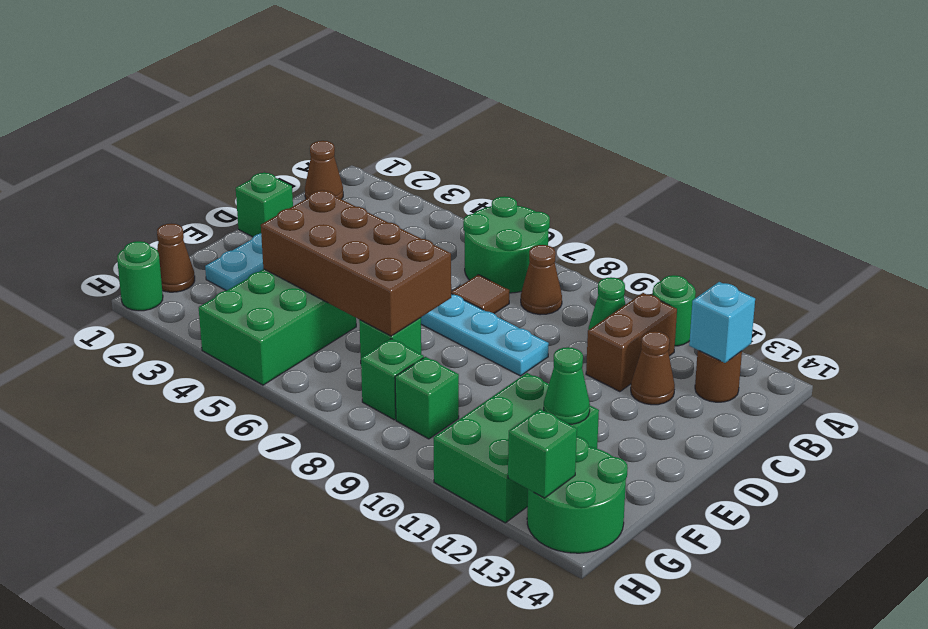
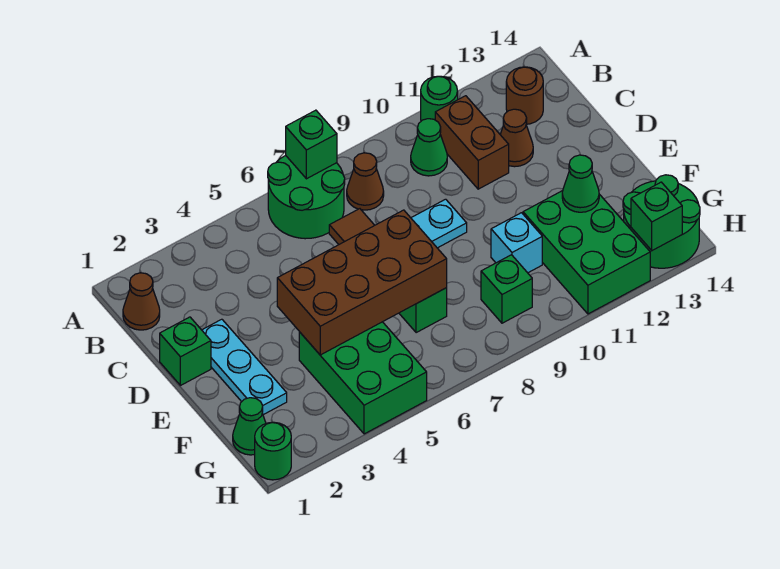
cyan 1x1 brick [689,282,755,363] -> cyan 1x1 brick moved to [491,213,542,273]
brown 1x1 cone [157,224,195,292] -> green 1x1 cone [233,398,266,455]
green 1x1 brick [361,339,424,420] -> green 1x1 brick moved to [286,110,337,179]

